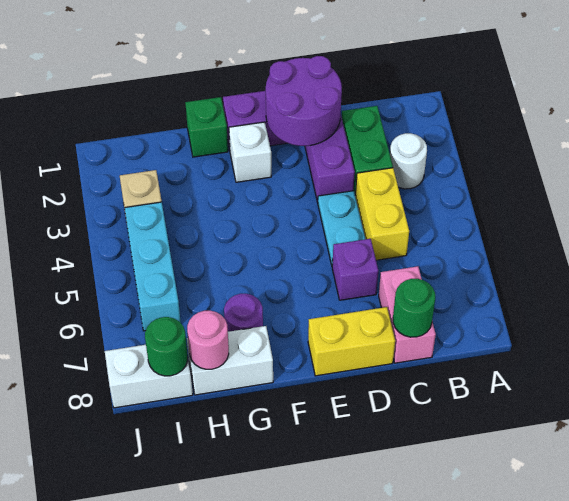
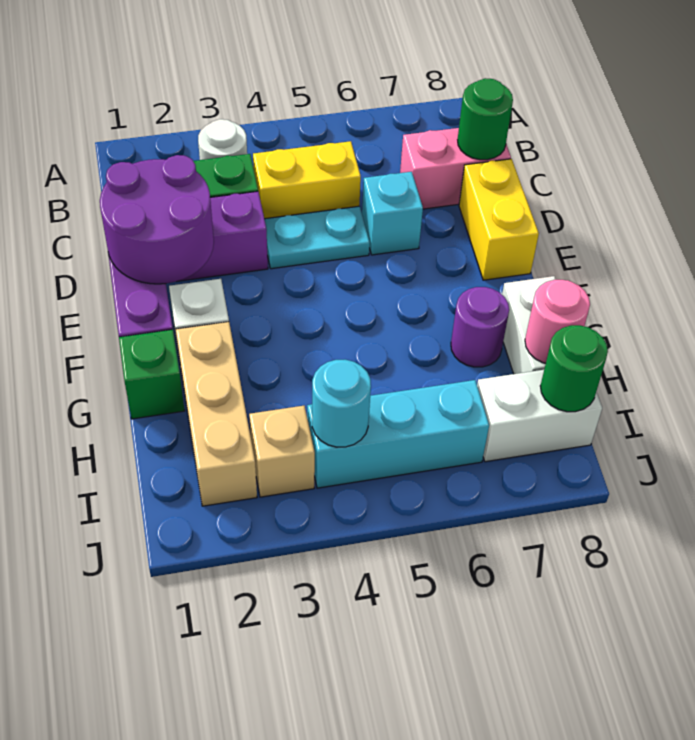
purple 1x1 brick [332,239,378,300] -> cyan 1x1 brick [362,172,423,255]
none -> tan 1x3 brick [176,322,257,506]
none -> cyan 1x1 round brick [312,360,371,447]
white 1x2 brick [105,345,193,408] -> white 1x2 brick turned to [477,370,602,462]

